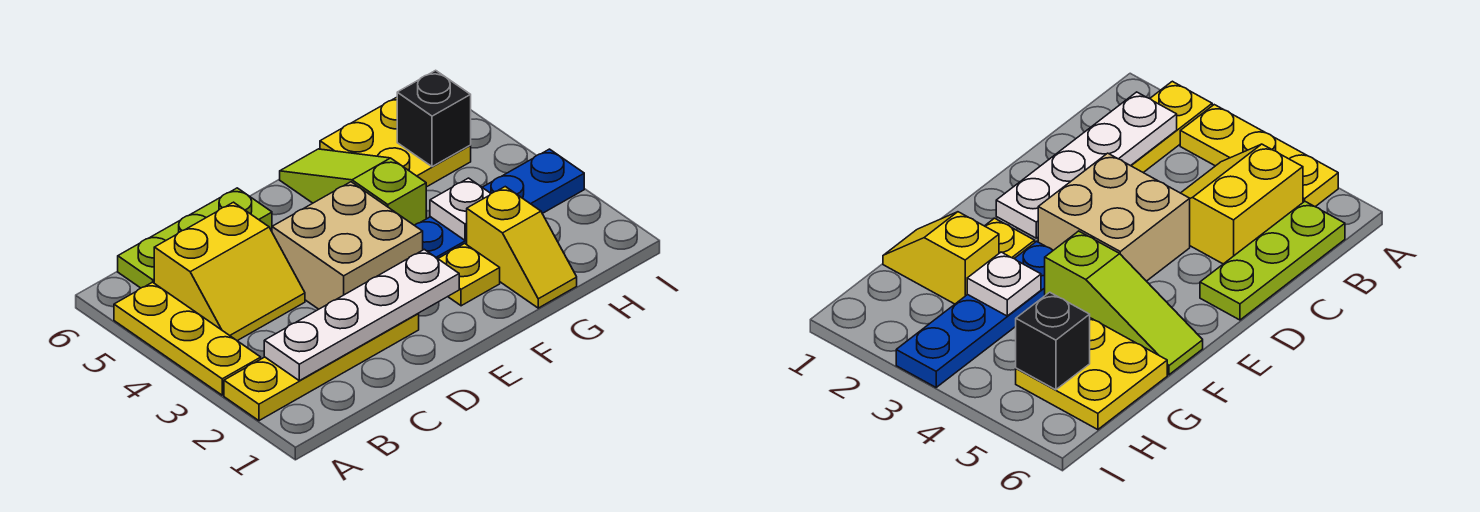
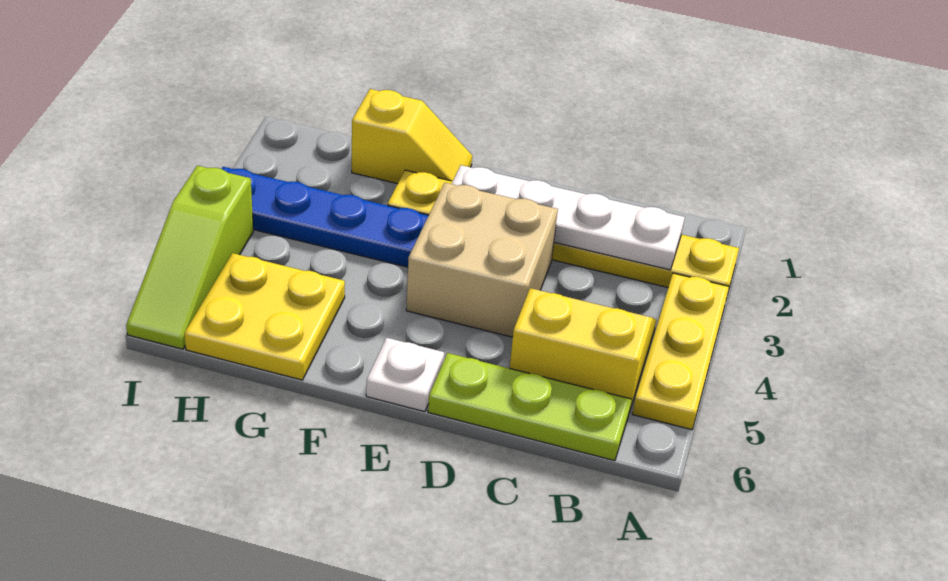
lime 1x3 slope [280,149,426,225] -> lime 1x3 slope moved to [126,166,253,349]
yellow 1x2 slope [467,187,577,308] -> yellow 1x2 slope turned to [352,89,472,184]
white 1x1 plate [430,178,491,240] -> white 1x1 plate moved to [366,338,444,412]
black 1x1 brick [397,70,471,167] -> none

